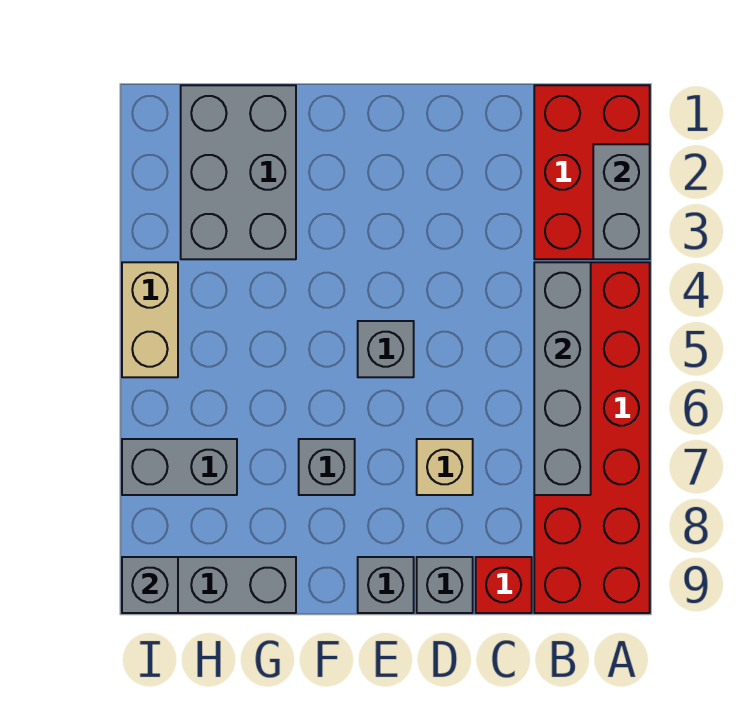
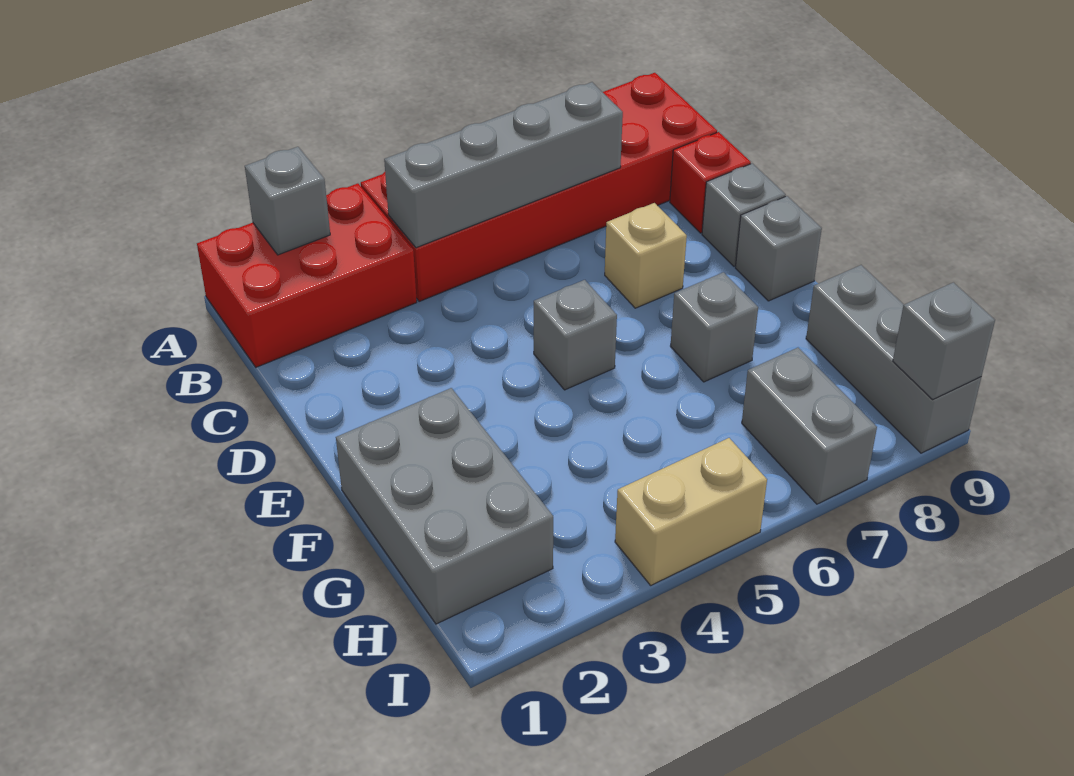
grey 1x2 brick [593,144,650,259] -> grey 1x1 brick [245,147,330,255]
grey 2x3 brick [181,85,296,259] -> grey 2x3 brick turned to [336,388,553,624]

